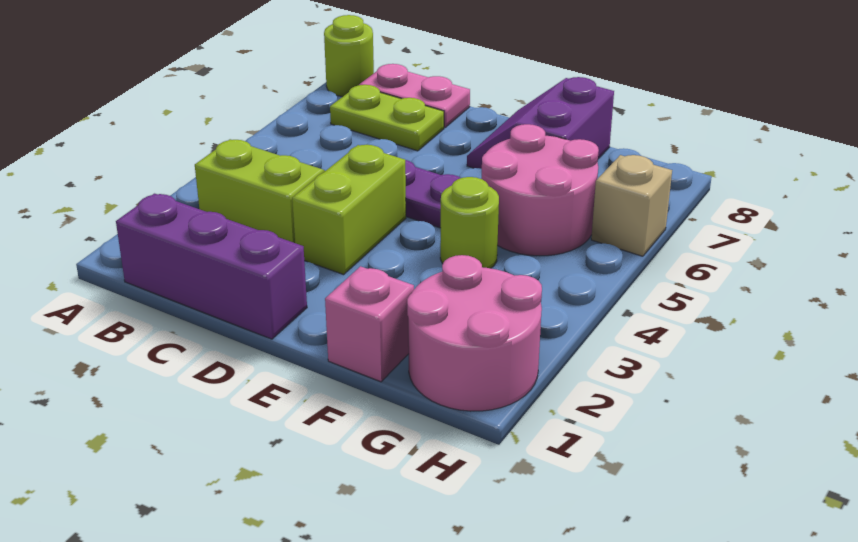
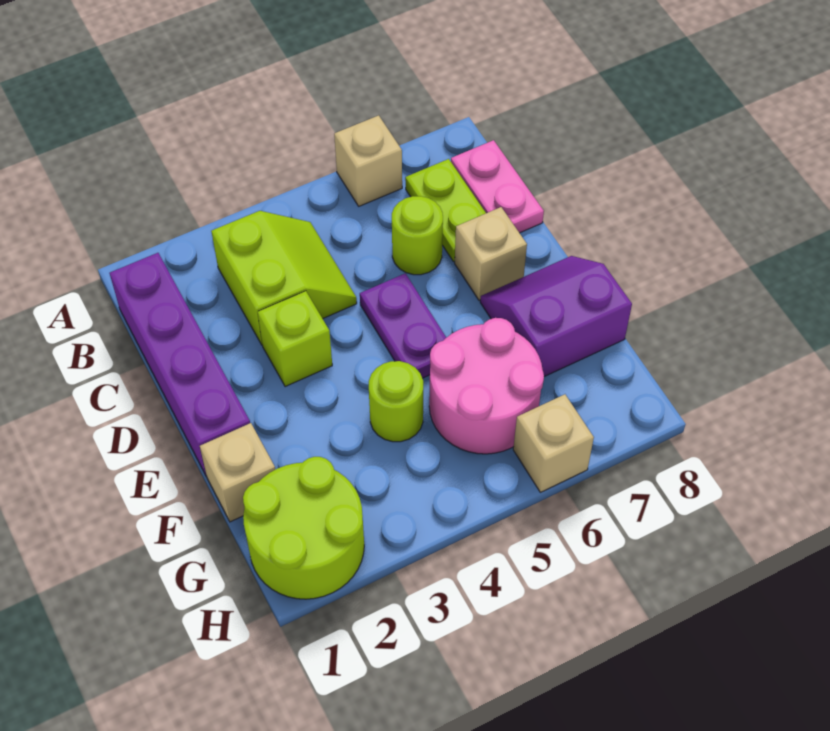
none -> tan 1x1 brick [334,115,402,206]
lime 1x1 round brick [324,15,374,97] -> lime 1x1 round brick moved to [392,196,443,275]
purple 1x3 brick [116,194,307,339] -> purple 1x4 brick [110,253,250,476]
lime 1x2 brick [292,145,406,275] -> lime 1x1 brick [258,291,332,387]
none -> tan 1x1 brick [455,207,527,300]
pink 1x1 brick [325,266,414,382] -> tan 1x1 brick [200,423,275,522]
pink 2x2 round brick [407,255,542,411] -> lime 2x2 round brick [243,457,364,599]

